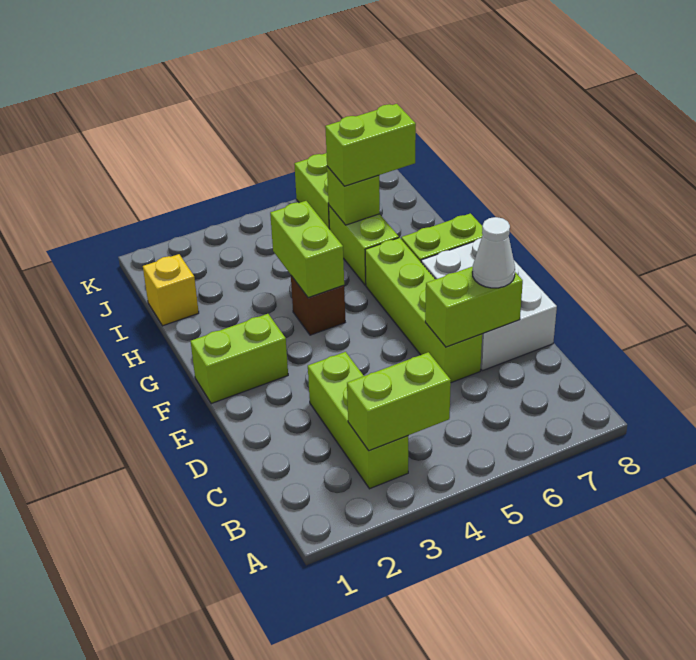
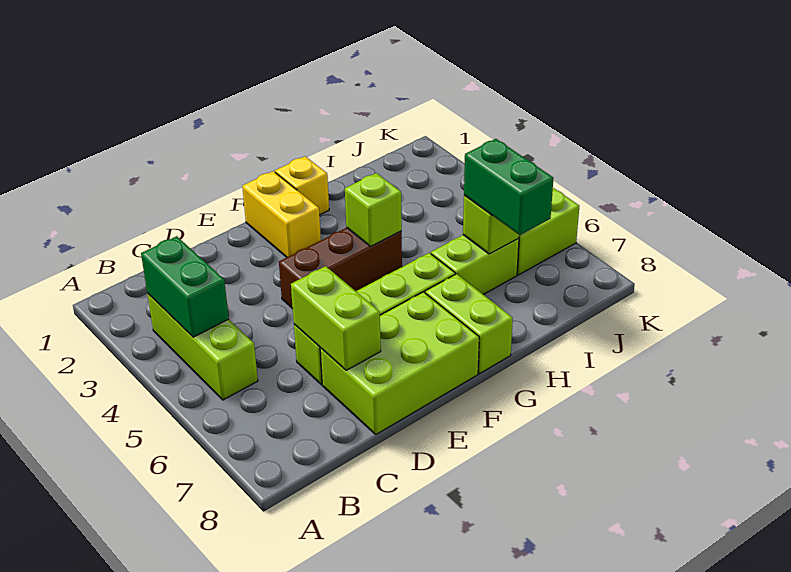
lime 1x3 brick [308,352,408,489] -> lime 1x3 brick turned to [147,293,258,400]
lime 1x2 brick [347,352,451,451] -> green 1x2 brick [141,236,229,337]
white 2x3 brick [421,238,557,371] -> lime 2x3 brick [320,292,479,434]
white 1x1 cone [472,217,515,288] -> none
lime 1x2 brick [190,314,288,404] -> yellow 1x2 brick [242,171,321,257]
brown 1x1 brick [291,276,345,335] -> brown 1x3 brick [279,228,402,309]
lime 1x2 brick [270,201,344,298] -> lime 1x1 brick [345,173,402,246]
yellow 1x1 brick [143,254,199,326] -> yellow 1x1 brick moved to [275,156,329,215]
lime 1x2 brick [325,104,416,186] -> green 1x2 brick [464,139,553,235]

